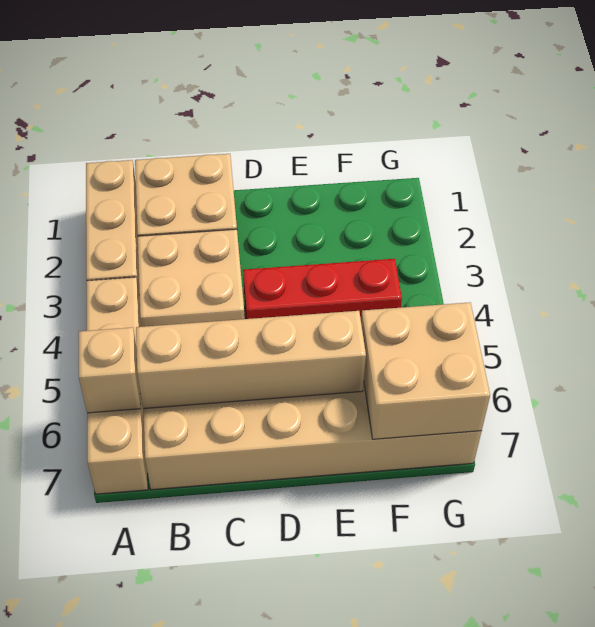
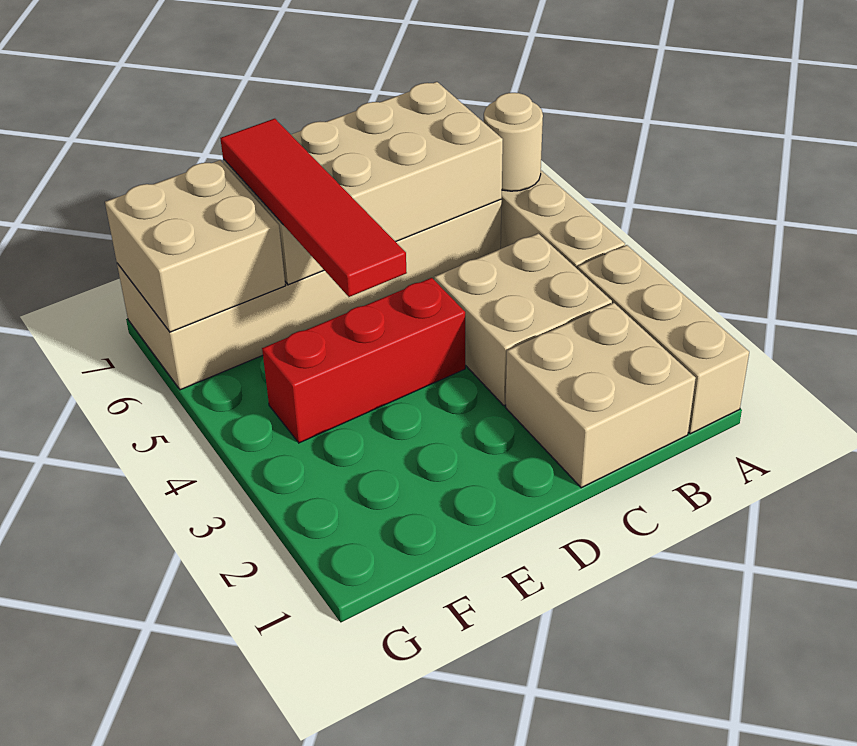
tan 1x1 brick [79,327,141,413] -> tan 1x1 round brick [484,93,543,191]
tan 1x4 brick [136,311,366,409] -> tan 2x4 brick [223,82,503,285]
none -> red 1x4 tile [220,119,407,297]

